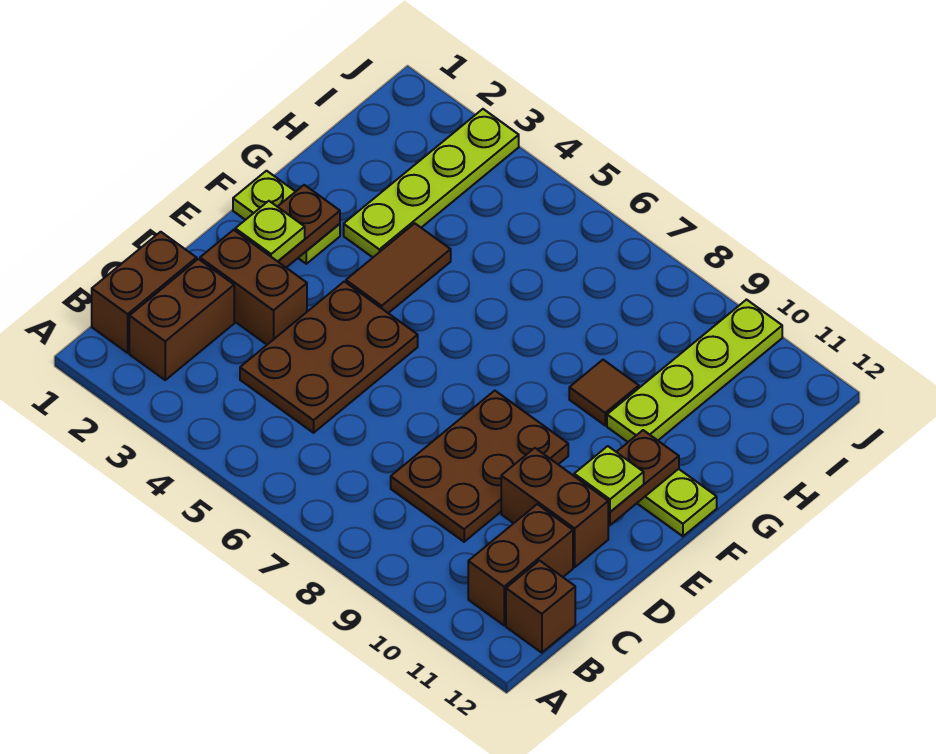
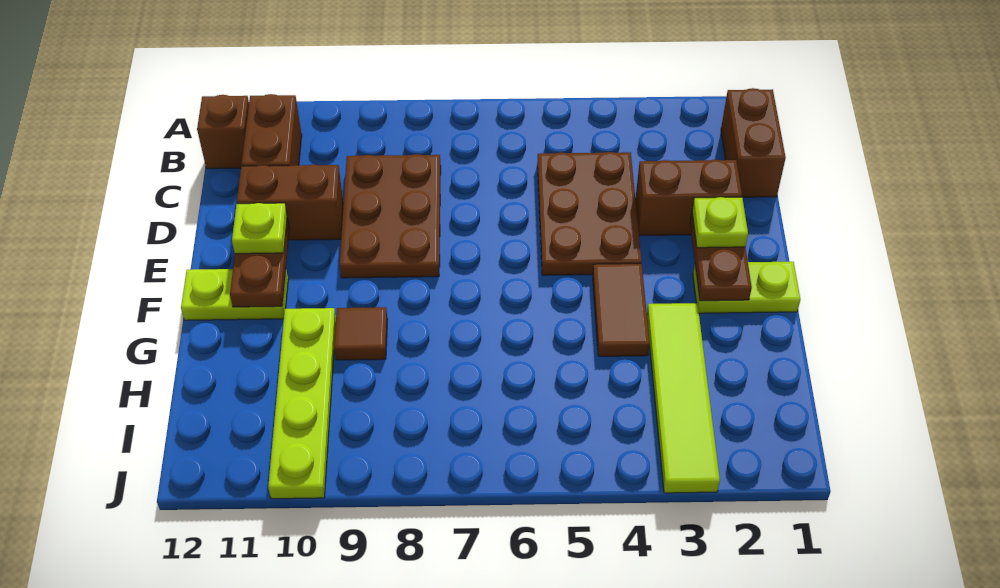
brown 1x2 brick [129,259,234,380] -> none
lime 1x4 plate [344,109,519,257] -> lime 1x4 tile [647,303,720,493]

